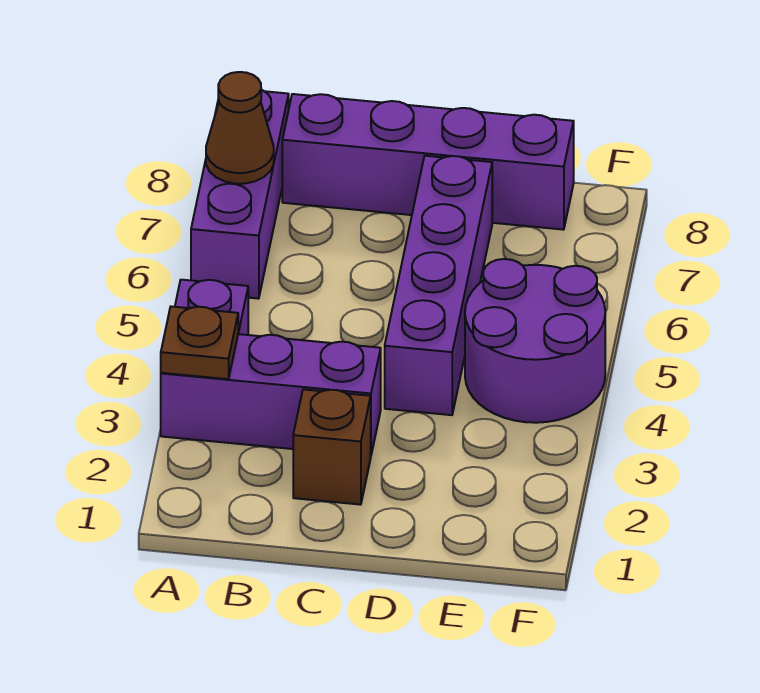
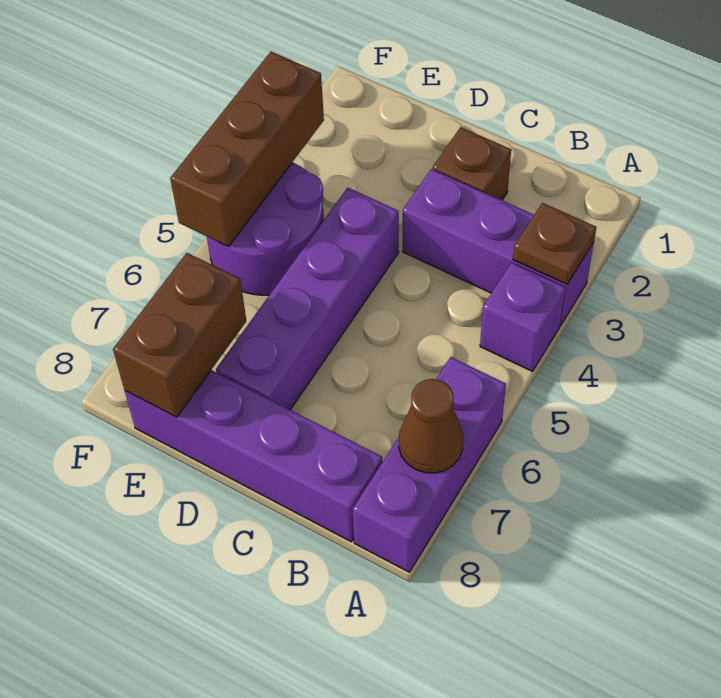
none -> brown 1x2 brick [113,253,246,417]
none -> brown 1x3 brick [170,52,324,247]

